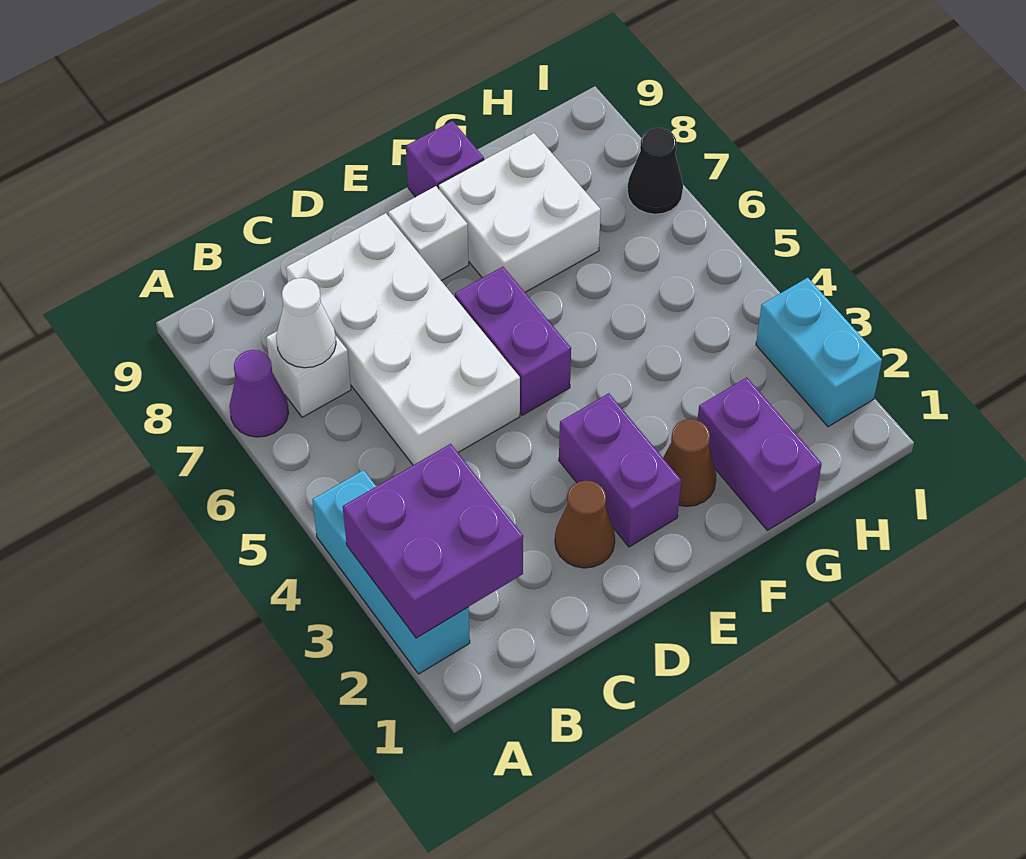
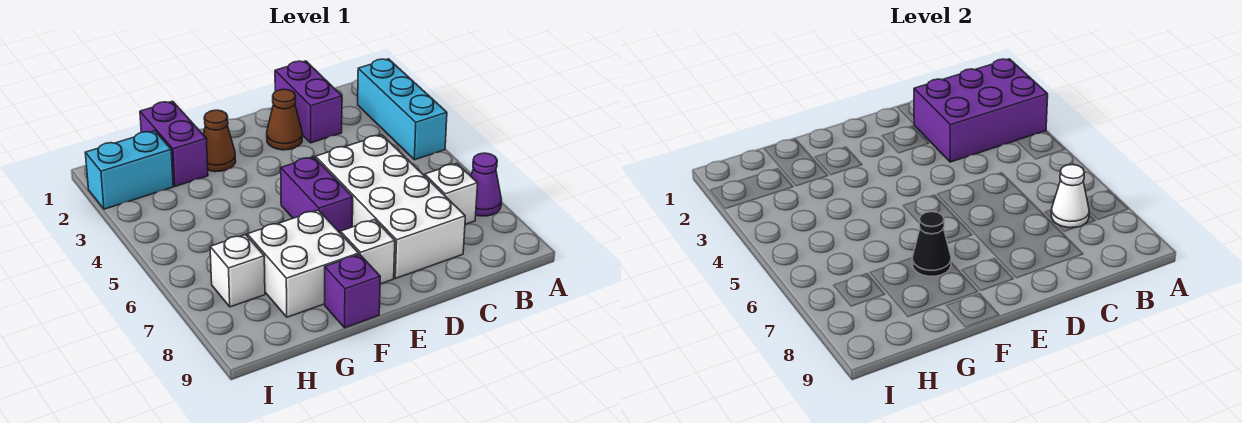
purple 2x2 brick [343,444,523,638] -> purple 2x3 brick [914,59,1048,162]
purple 1x2 brick [559,393,681,547] -> purple 1x2 brick moved to [275,61,342,143]
none -> white 1x1 brick [210,235,265,307]
cyan 1x2 brick [756,278,882,427] -> cyan 1x2 brick turned to [85,131,173,209]
black 1x1 cone [627,128,683,214] -> black 1x1 cone moved to [912,212,951,276]

